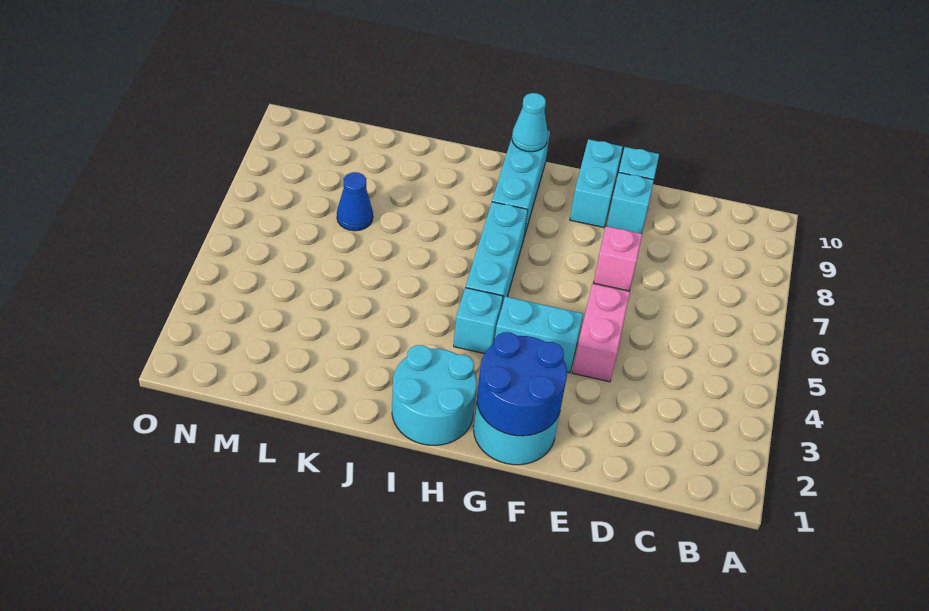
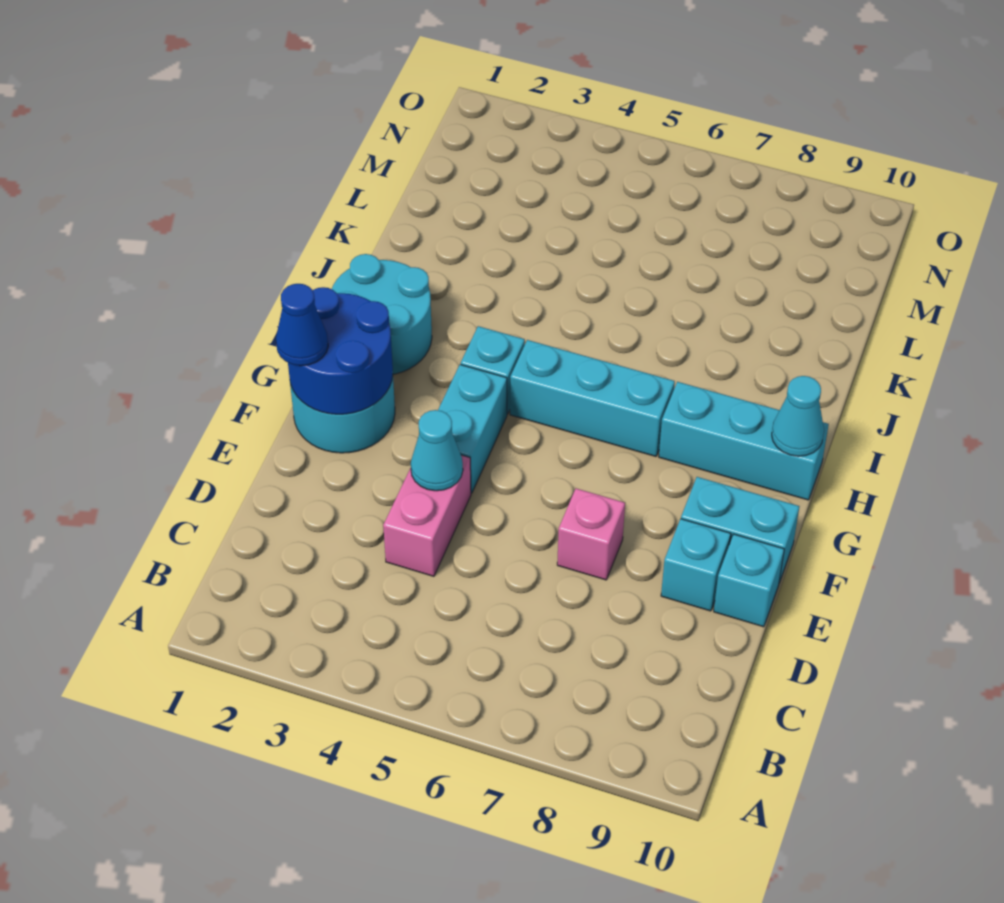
pink 1x2 brick [572,284,630,382] -> pink 1x2 brick turned to [383,455,471,576]
none -> cyan 1x1 cone [411,410,463,491]
blue 1x1 cone [337,172,373,231] -> blue 1x1 cone moved to [276,284,328,366]

